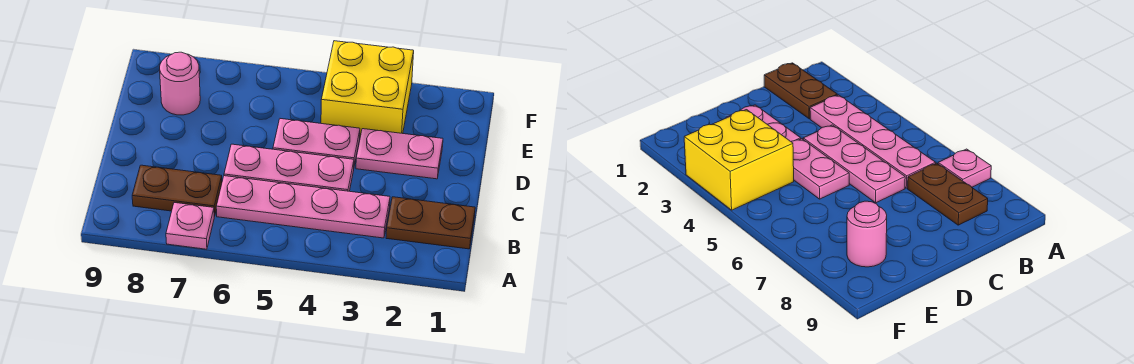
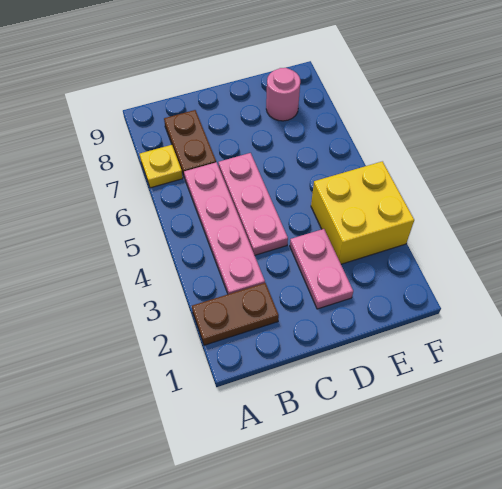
pink 1x1 plate [166,203,214,249] -> yellow 1x1 plate [140,145,183,188]
brown 1x2 plate [386,197,475,249] -> brown 1x2 plate turned to [192,283,279,345]
pink 1x2 plate [273,119,360,166] -> none

